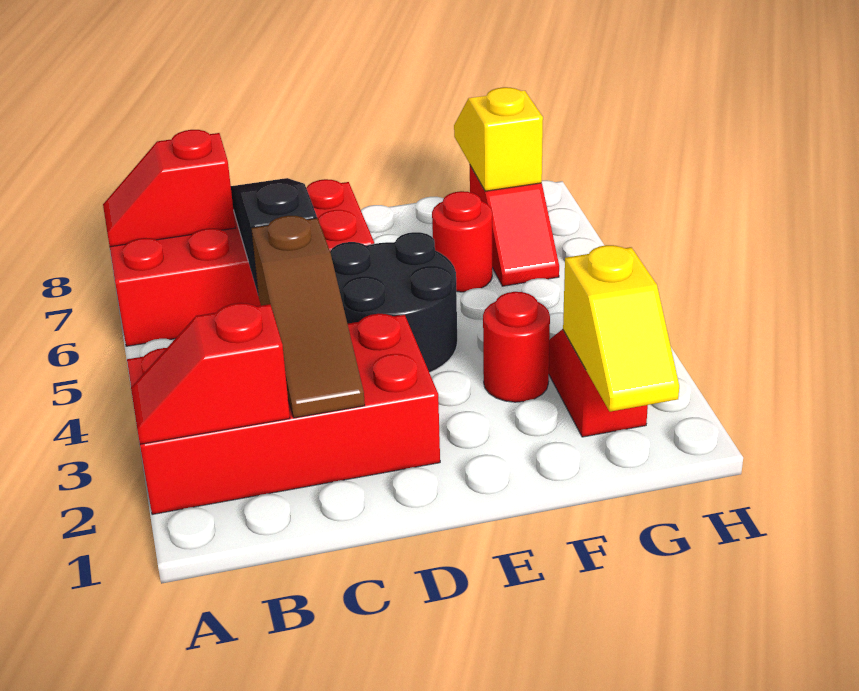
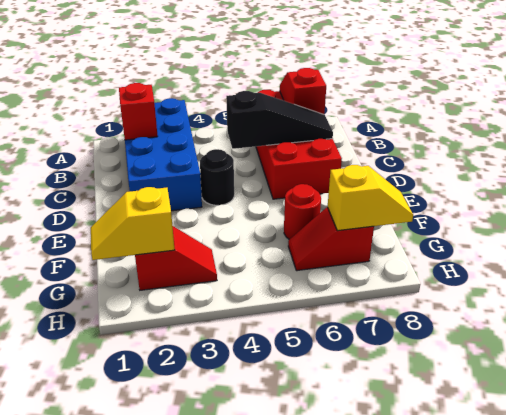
red 2x4 brick [127,314,440,515] -> blue 2x4 brick [125,98,202,211]
brown 1x3 slope [251,216,365,418] -> none
black 2x2 round brick [330,232,457,373] -> black 1x1 round brick [200,149,234,205]
red 1x1 round brick [483,292,550,402] -> none

